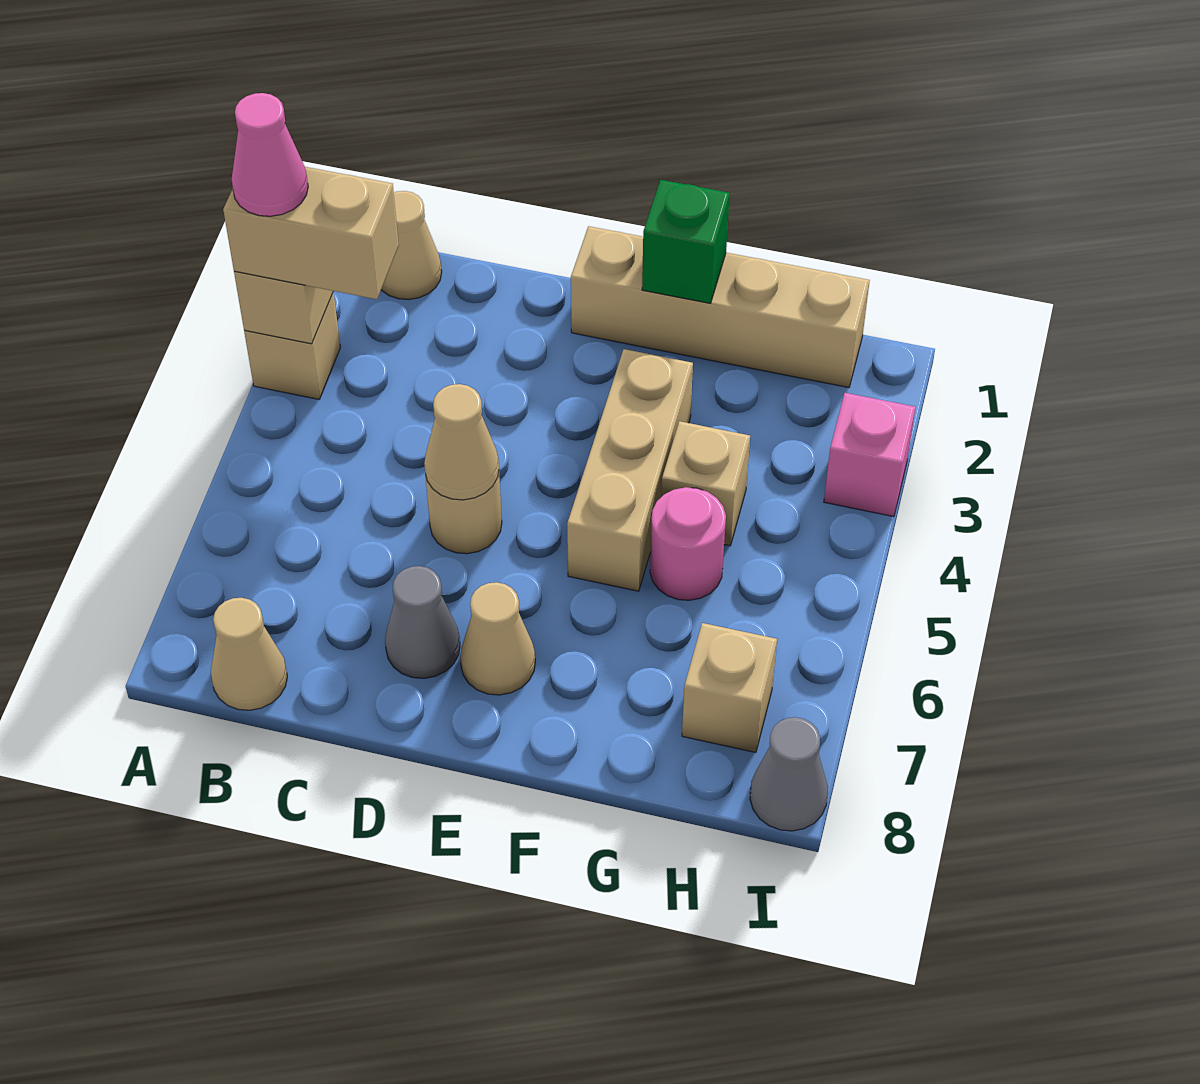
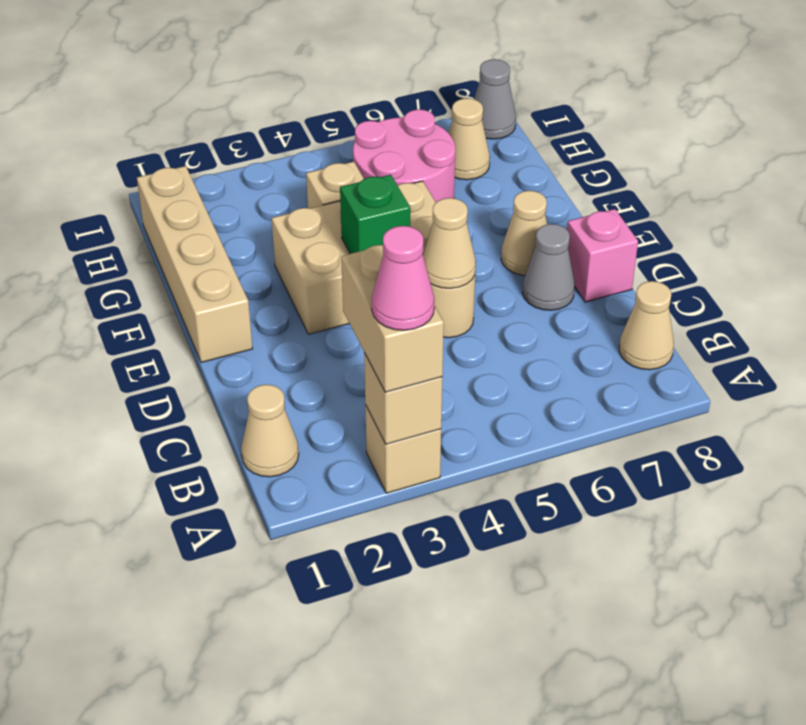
green 1x1 brick [642,180,730,303] -> green 1x1 brick moved to [340,175,410,254]
tan 1x3 brick [567,349,693,591] -> tan 2x3 brick [272,181,436,334]
pink 1x1 round brick [650,487,726,600] -> pink 2x2 round brick [353,109,455,202]
tan 1x1 brick [682,623,777,752] -> tan 1x1 cone [449,98,490,180]
pink 1x1 brick [824,393,916,517] -> pink 1x1 brick moved to [567,209,638,302]

